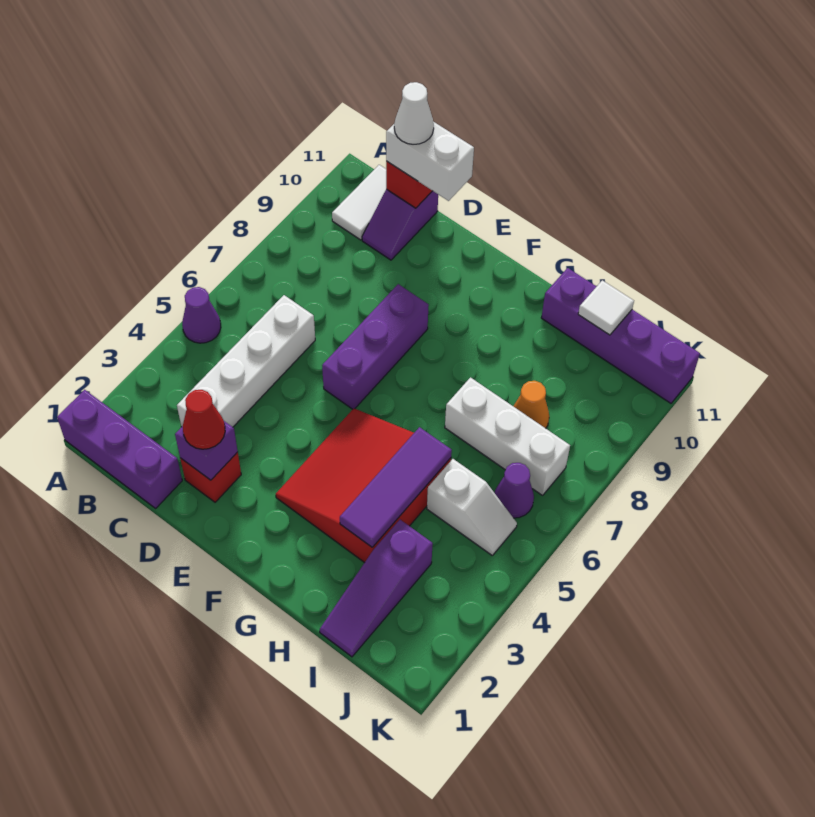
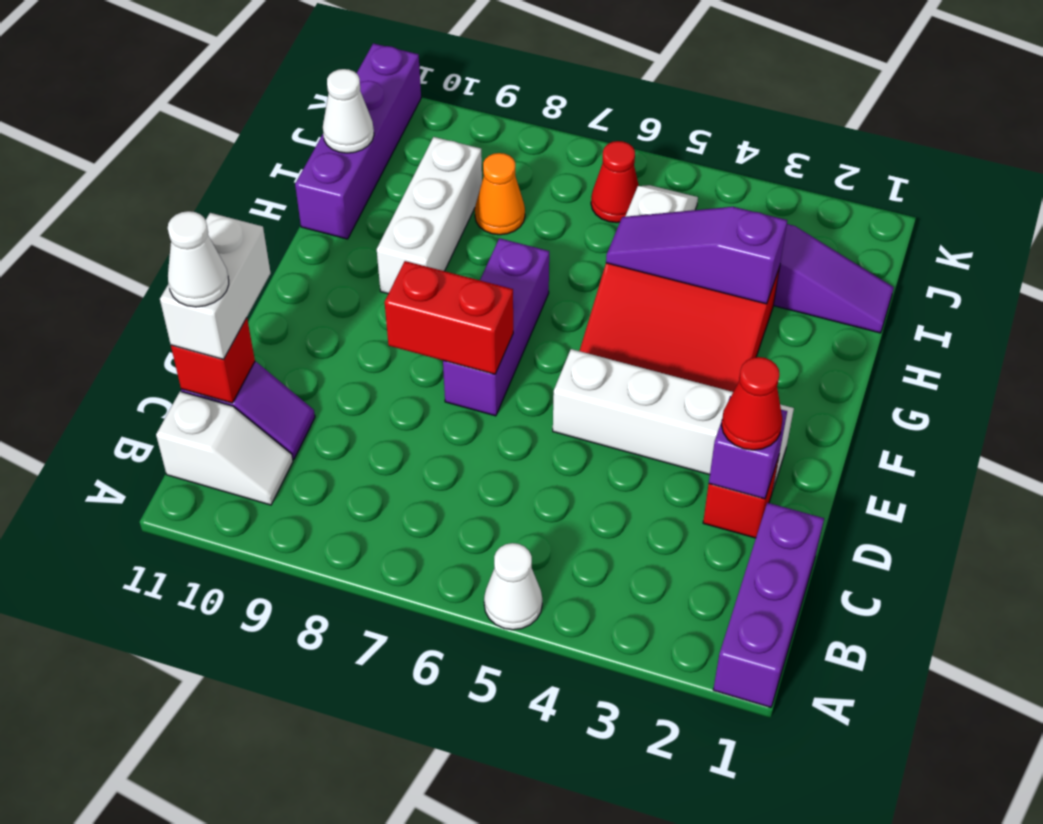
purple 1x1 cone [182,287,221,343] -> white 1x1 cone [484,543,542,630]
white 1x2 tile [332,165,386,240] -> white 1x2 slope [156,391,293,505]
white 1x4 brick [177,295,315,427] -> white 1x4 brick moved to [553,349,794,489]
purple 1x3 brick [322,284,429,409] -> purple 1x3 brick turned to [443,238,549,416]
none -> red 1x2 brick [385,261,513,374]
purple 1x3 tile [340,427,452,547] -> purple 1x3 slope [606,207,787,304]
white 1x3 brick [445,378,570,495] -> white 1x3 brick moved to [377,137,482,294]
white 1x1 tile [578,280,634,335] -> white 1x1 cone [323,69,374,153]
purple 1x1 cone [495,463,534,518] -> red 1x1 cone [591,141,639,223]

